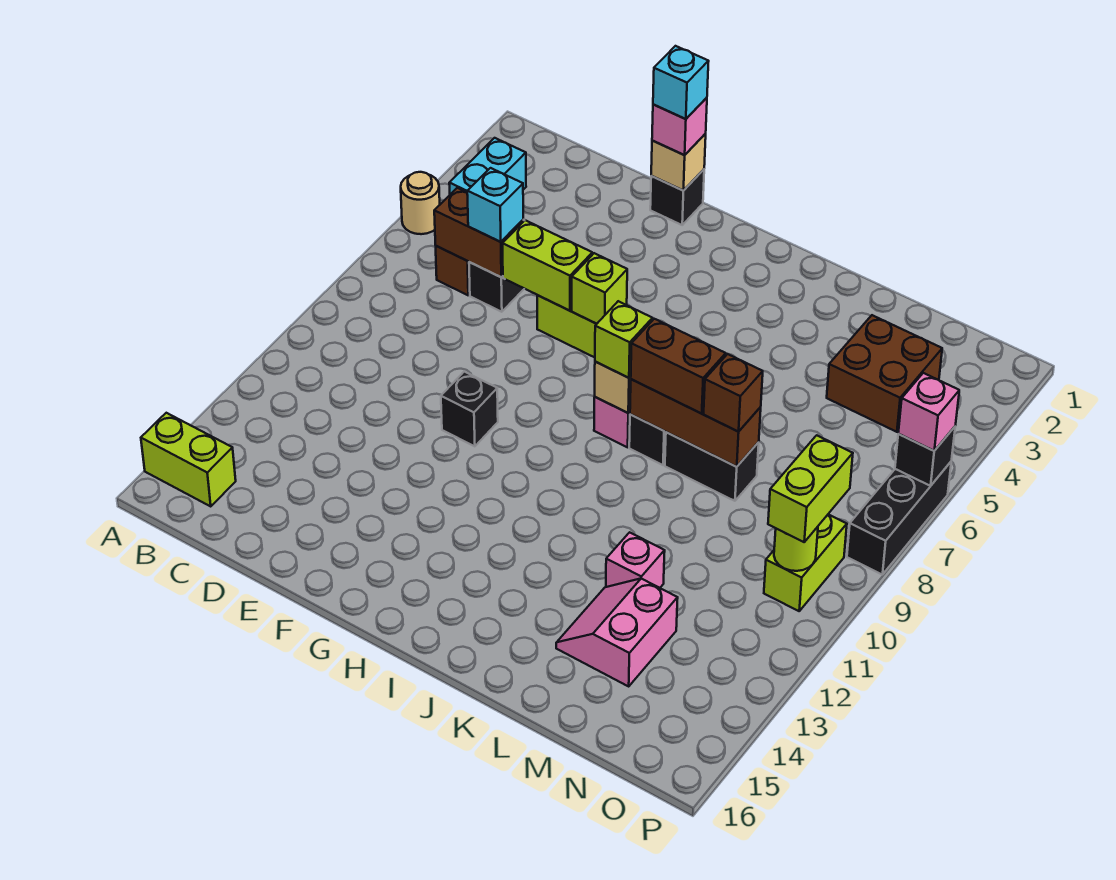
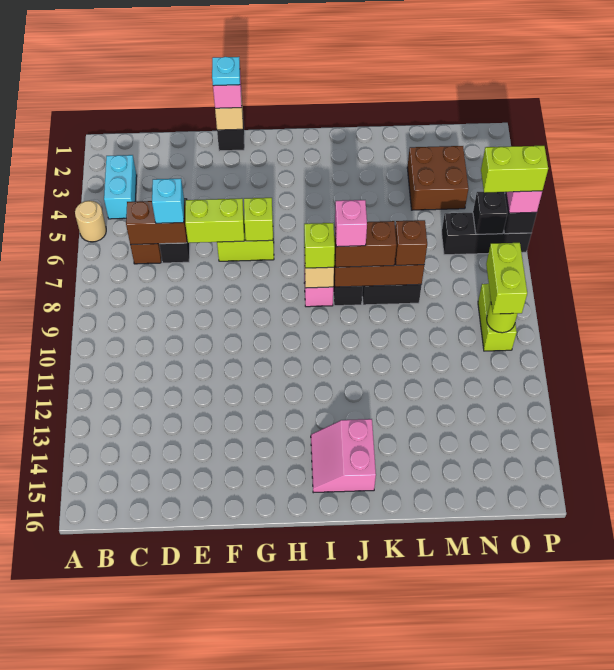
lime 1x2 brick [141,413,236,506] -> lime 1x2 brick moved to [481,146,548,193]
cyan 1x1 brick [653,46,709,119] -> cyan 1x1 plate [212,57,240,86]
black 1x1 brick [441,372,498,446] -> black 1x1 brick moved to [473,192,508,234]
pink 1x1 brick [606,532,665,588] -> pink 1x1 brick moved to [335,200,367,247]
pink 2x2 slope [556,579,678,686] -> pink 2x2 slope moved to [311,419,376,493]
black 1x3 brick [847,462,951,575] -> black 1x3 brick turned to [442,213,531,255]

